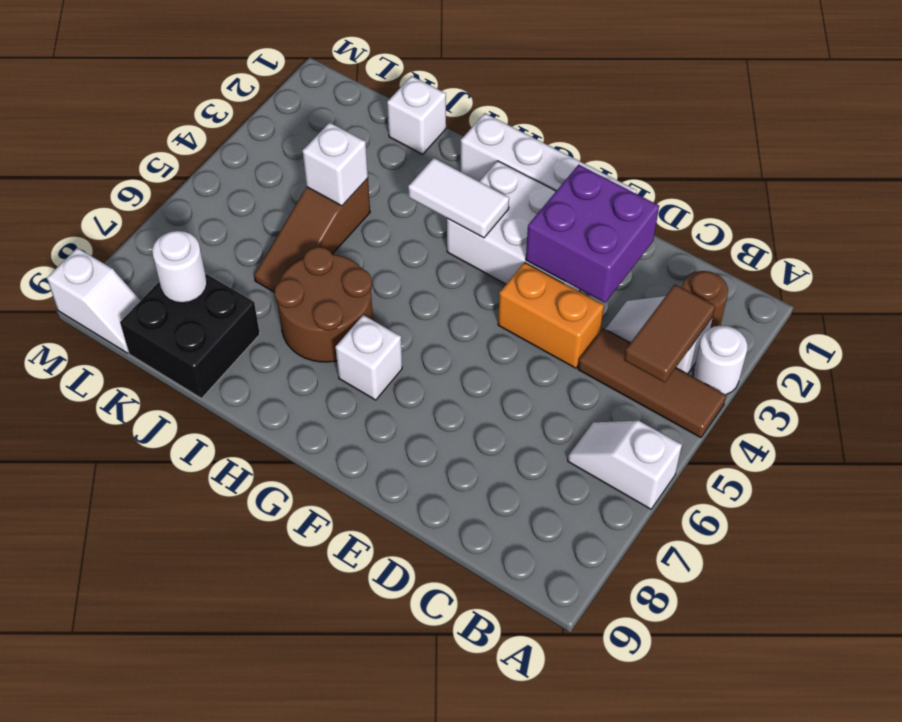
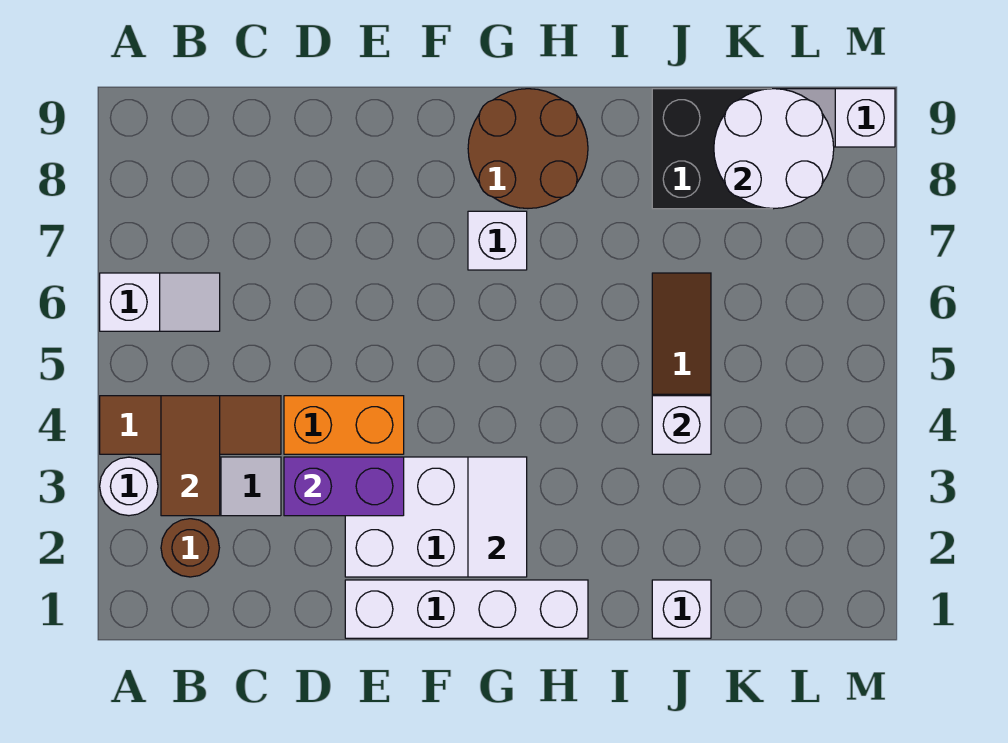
purple 2x2 brick [526,165,659,303] -> purple 1x2 brick [284,457,404,516]
white 1x2 tile [408,158,509,238] -> white 1x2 tile turned to [468,457,527,577]
brown 2x2 round brick [275,247,373,362] -> brown 2x2 round brick moved to [468,89,588,208]
white 1x1 round brick [152,231,207,303] -> white 2x2 round brick [714,89,834,209]

